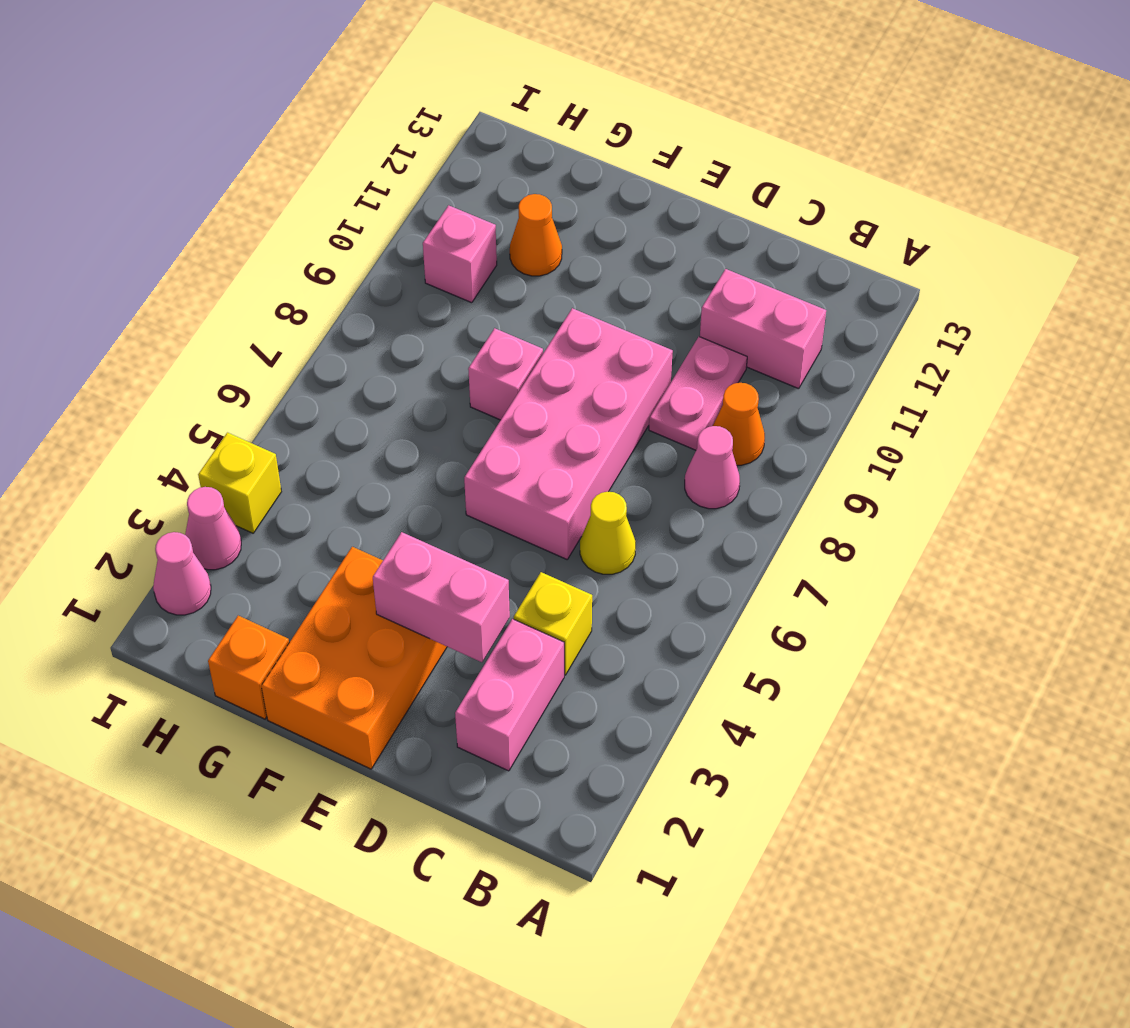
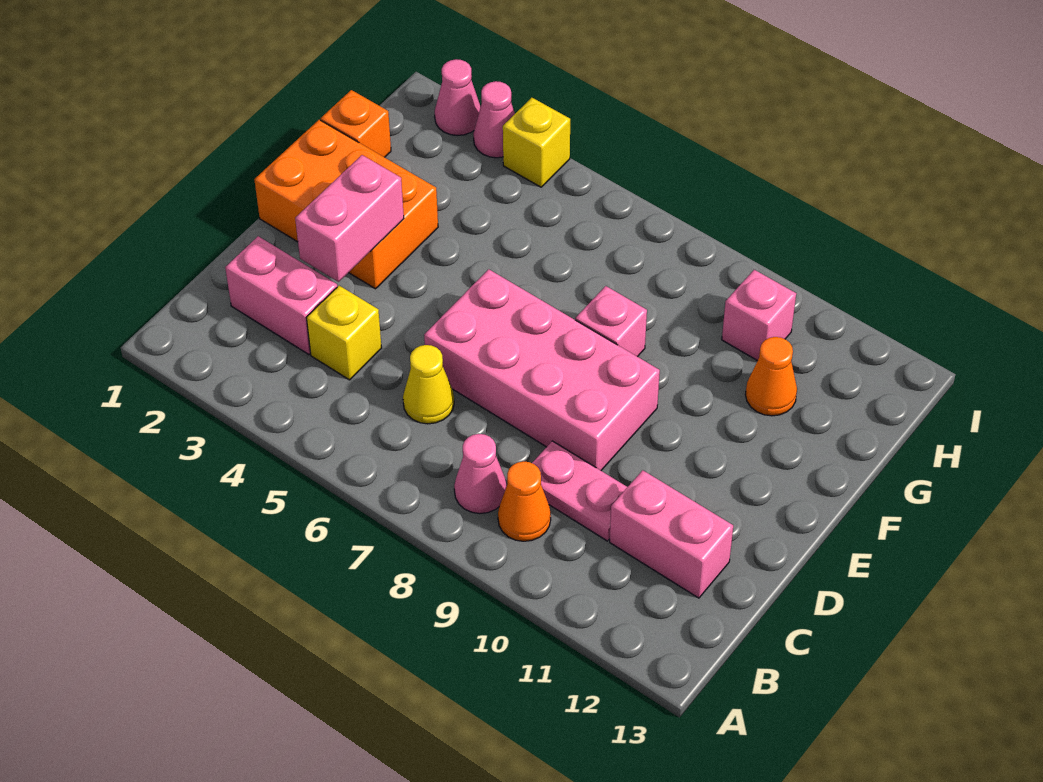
pink 1x2 brick [700,269,826,389] -> pink 1x2 brick turned to [610,470,733,598]

